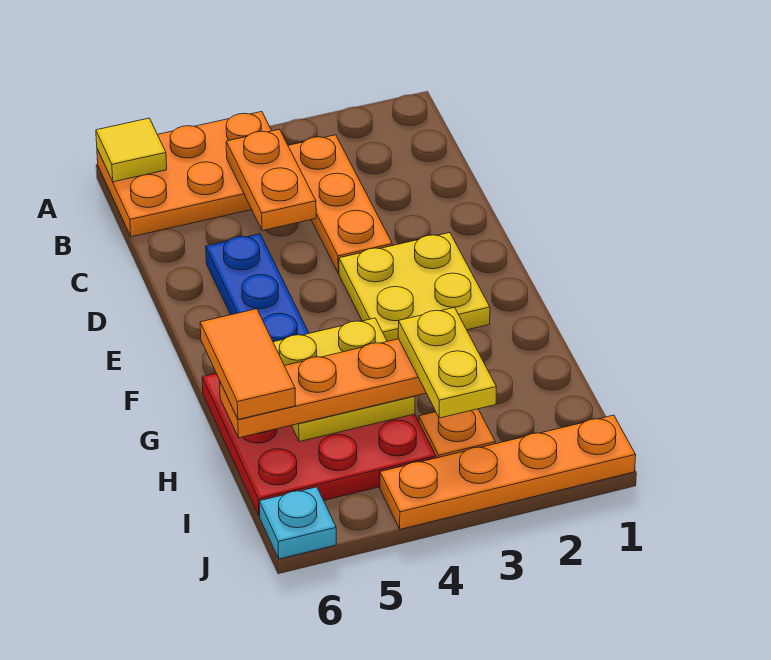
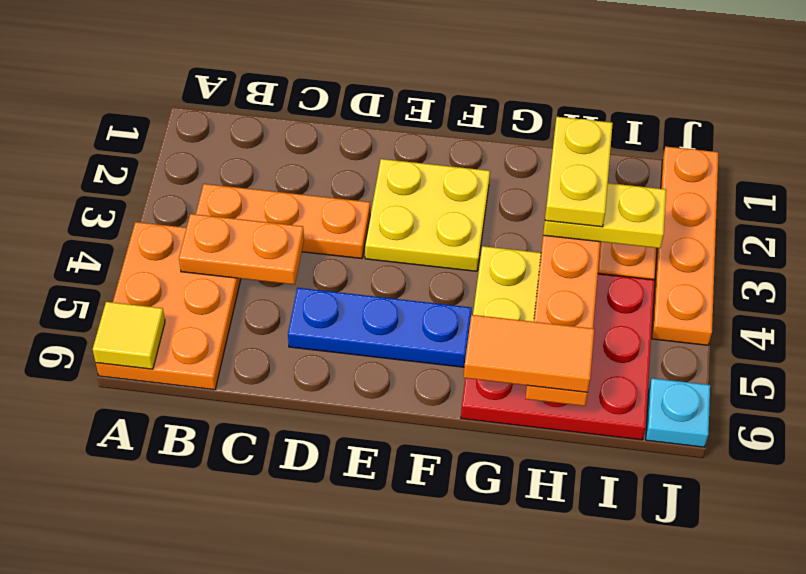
none -> yellow 1x2 plate [545,117,613,227]

